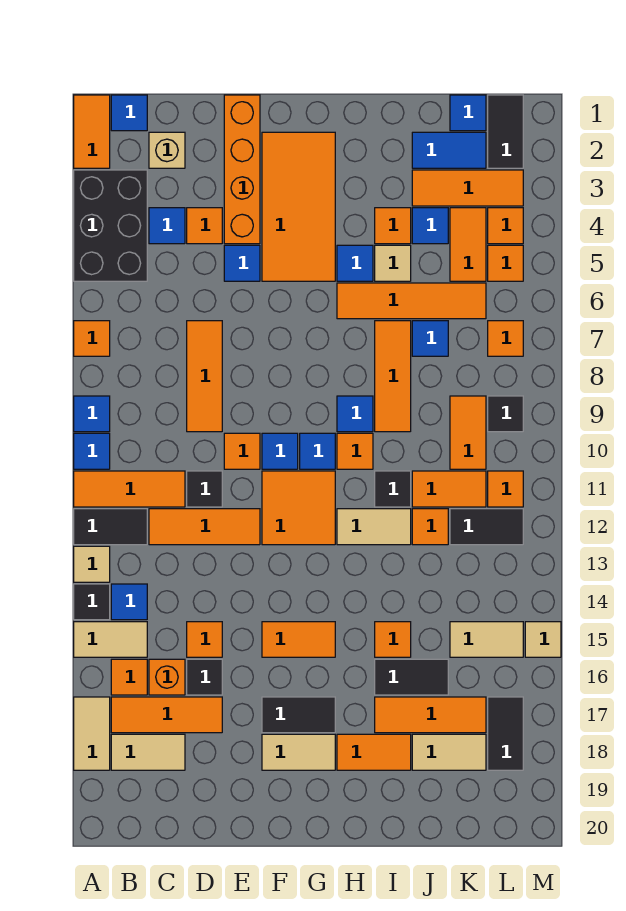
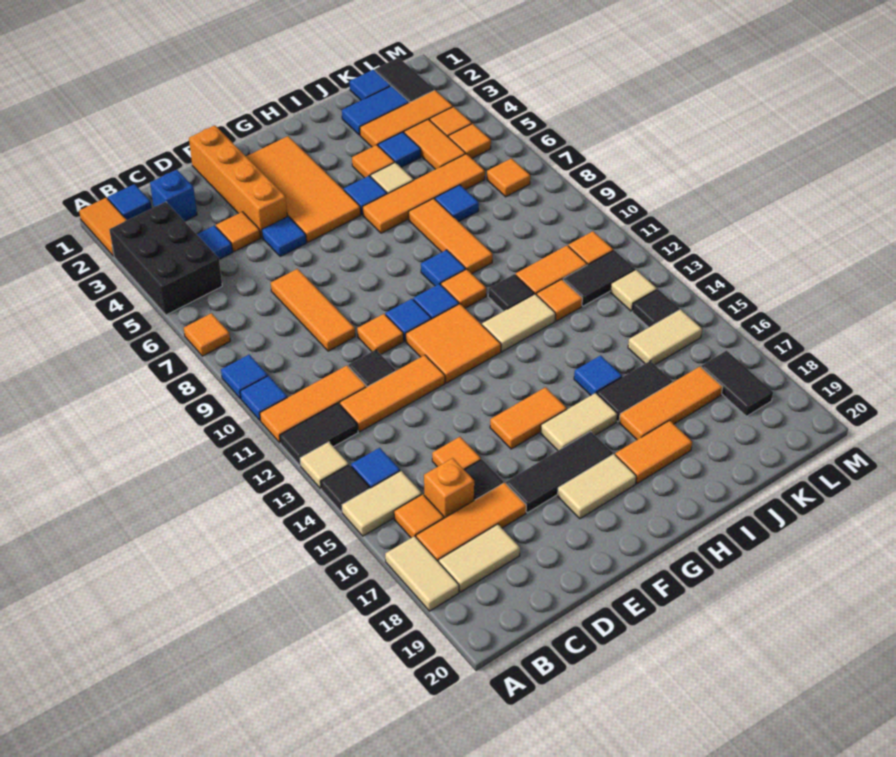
tan 1x1 brick [149,132,185,168] -> blue 1x1 brick [150,170,197,221]
black 1x2 tile [262,697,335,733] -> black 1x3 tile [506,431,613,513]
orange 1x1 tile [375,622,411,657] -> blue 1x1 tile [574,356,622,395]
tan 1x2 tile [412,734,486,770] -> tan 1x2 tile moved to [541,393,617,450]
orange 1x2 tile [450,396,486,469] -> none
black 1x1 tile [488,396,523,432] -> black 1x1 tile moved to [632,290,679,327]
tan 1x1 tile [525,622,561,657] -> tan 1x1 tile moved to [610,270,657,311]

